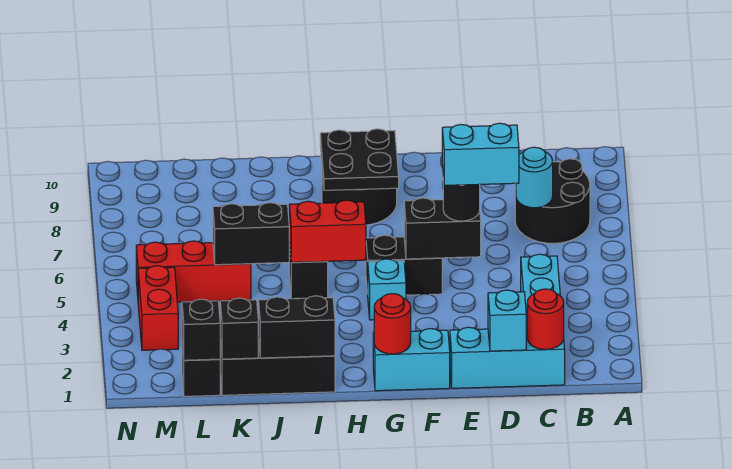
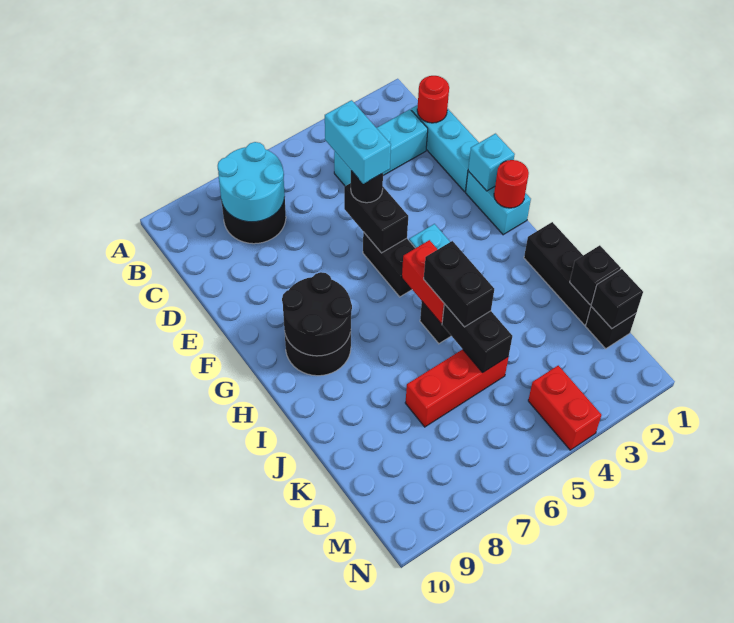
cyan 1x1 round brick [516,147,553,208] -> cyan 2x2 round brick [218,142,285,222]
cyan 1x1 brick [488,290,526,351] -> cyan 1x1 brick moved to [468,134,515,191]
black 2x2 plate [320,129,399,190] -> black 2x2 round brick [282,272,352,356]
black 1x2 brick [259,296,335,358] -> black 1x2 brick moved to [424,241,494,327]
red 1x3 brick [136,241,251,302] -> red 1x3 brick turned to [405,349,508,427]
red 1x2 brick [138,266,178,350] -> red 1x2 brick turned to [528,366,601,450]

